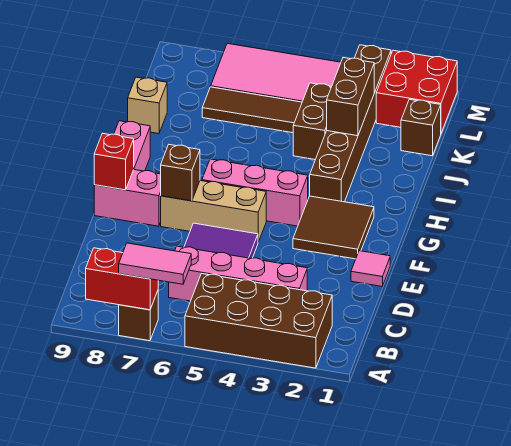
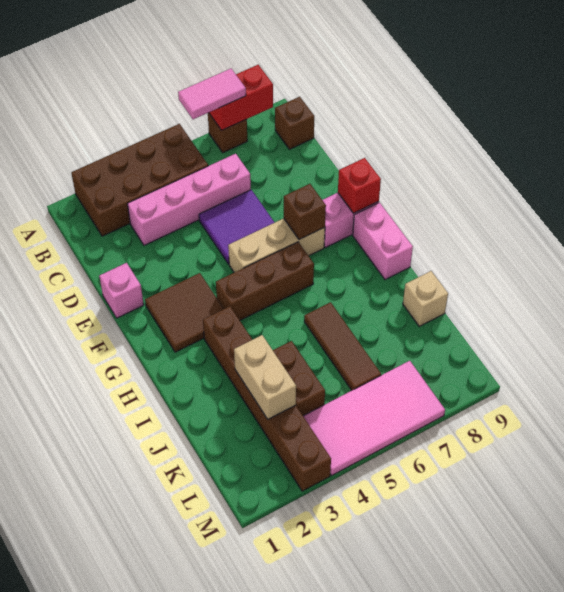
pink 1x1 tile [351,251,390,286] -> pink 1x1 brick [99,263,144,318]
pink 1x3 brick [202,159,308,226] -> brown 1x3 brick [216,242,314,320]
brown 1x2 brick [327,58,374,136] -> tan 1x2 brick [234,335,296,419]
brown 1x1 brick [401,99,441,156] -> brown 1x1 brick moved to [275,97,314,149]
brown 1x3 tile [202,87,302,133] -> brown 1x3 tile turned to [304,302,381,390]
red 2x2 brick [376,50,457,133] -> none

